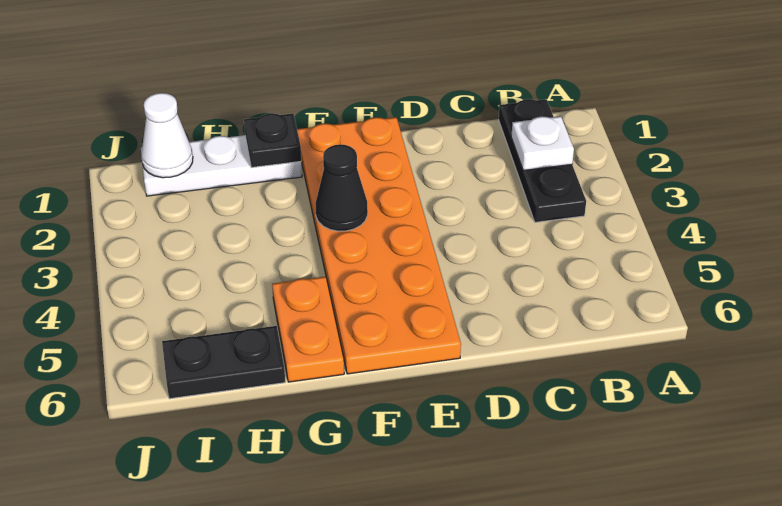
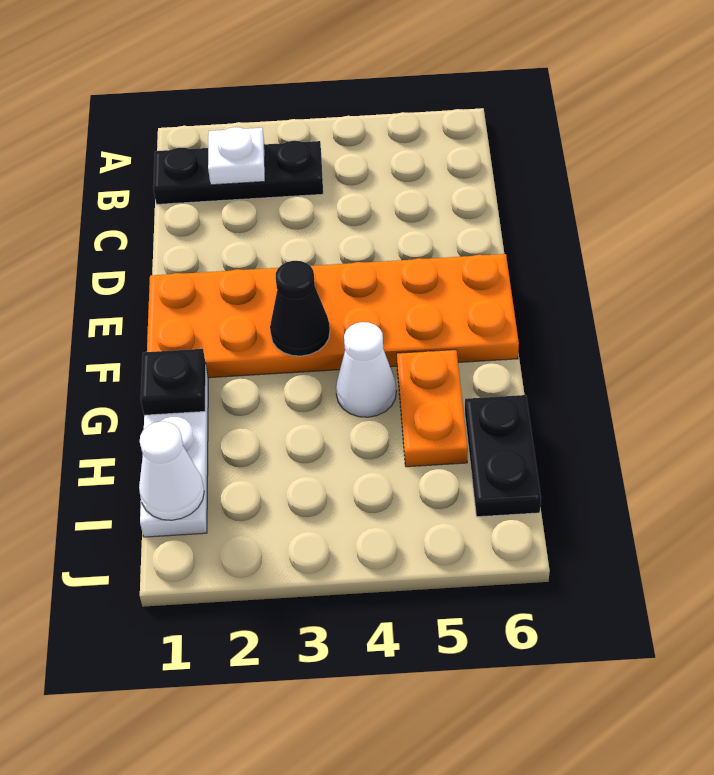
none -> white 1x1 cone [336,322,396,417]
orange 1x2 plate [272,277,344,382] -> orange 1x2 plate turned to [397,350,468,467]

